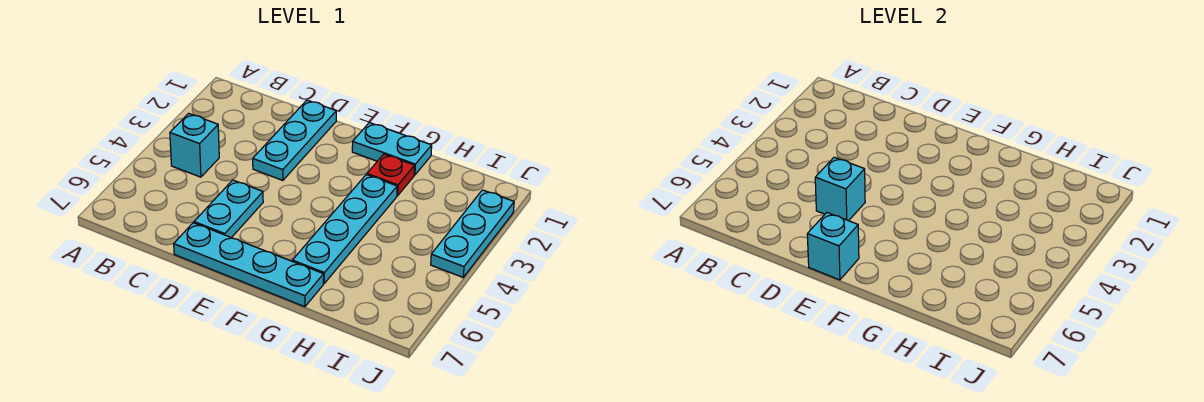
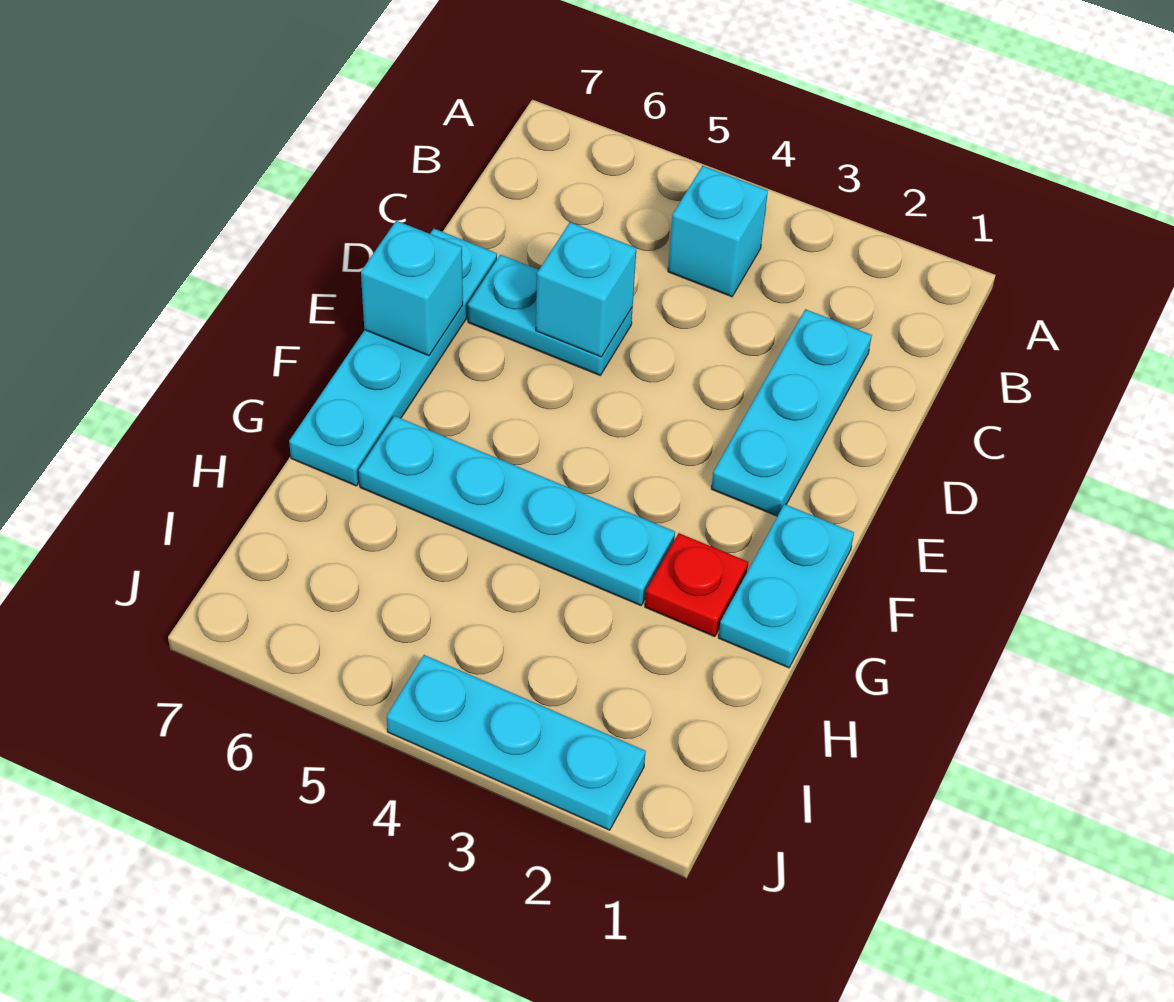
cyan 1x3 plate [253,100,336,180] -> cyan 1x3 plate turned to [711,309,872,516]

